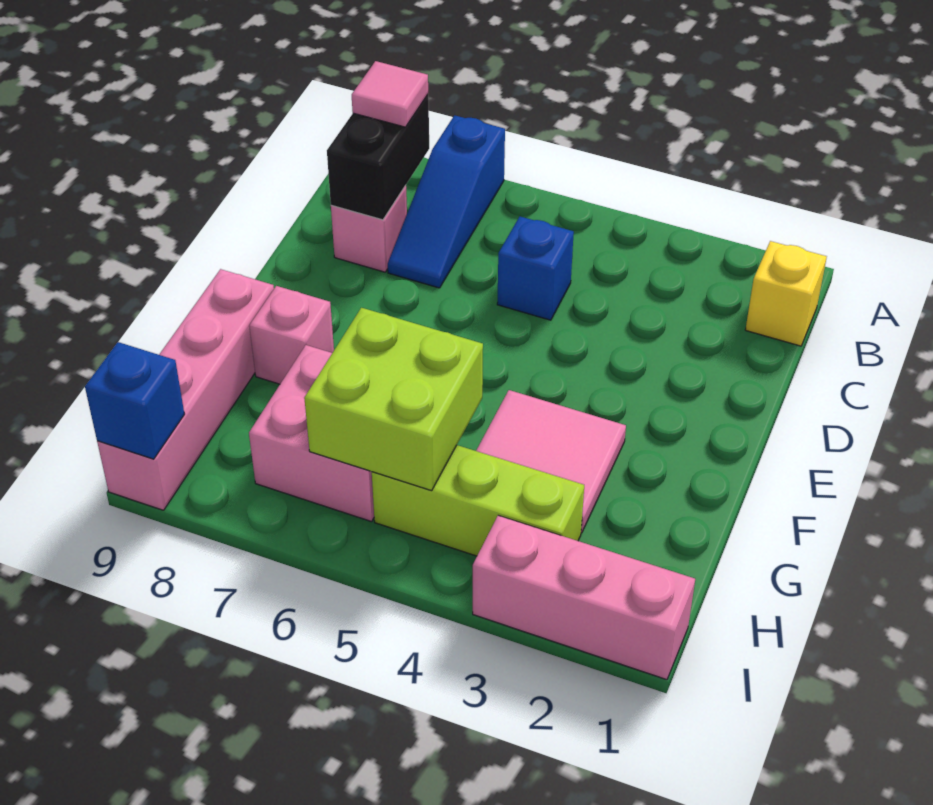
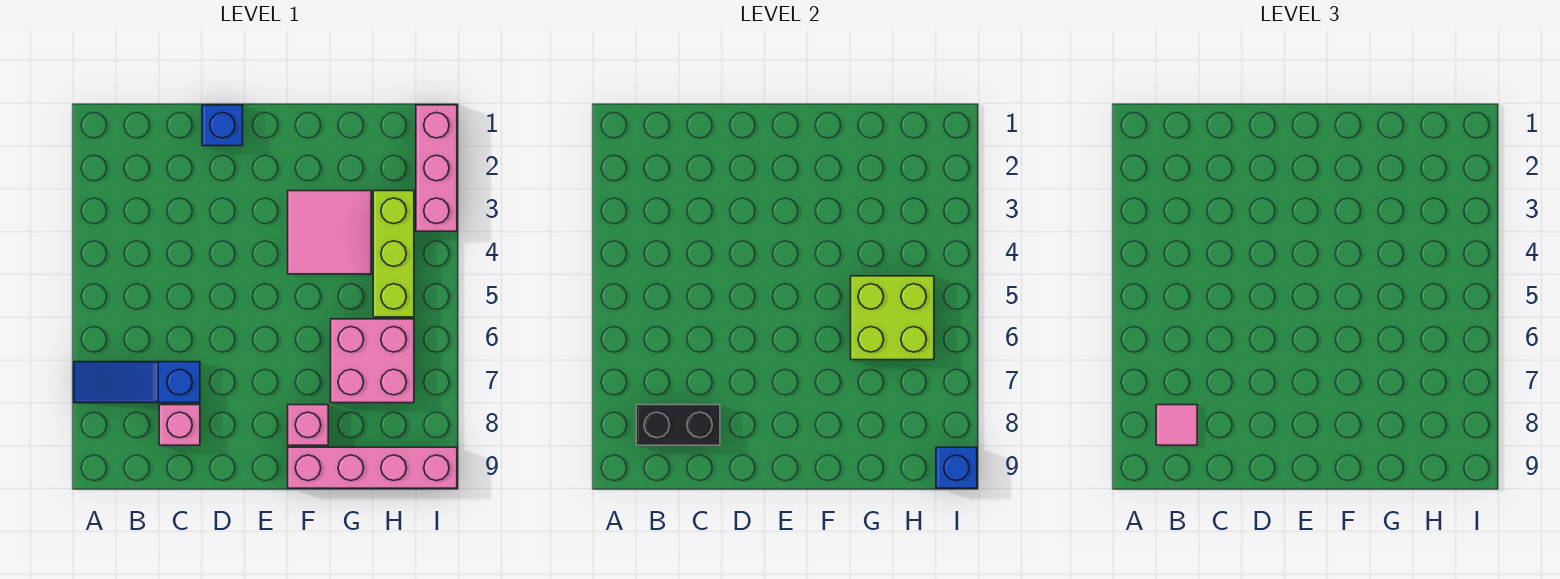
blue 1x3 slope [388,115,505,288] -> blue 1x3 slope turned to [74,362,200,403]
yellow 1x1 brick [745,241,827,346] -> none
blue 1x1 brick [497,217,574,320] -> blue 1x1 brick moved to [202,105,243,146]

